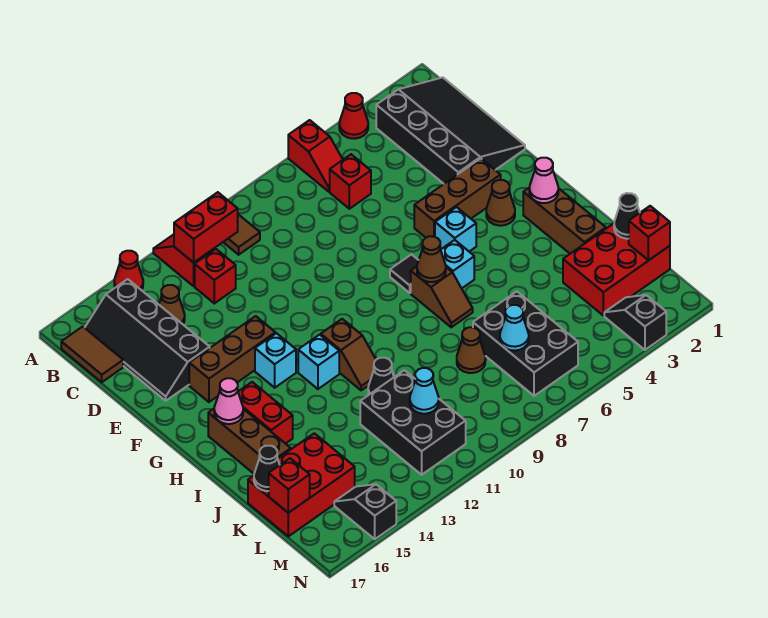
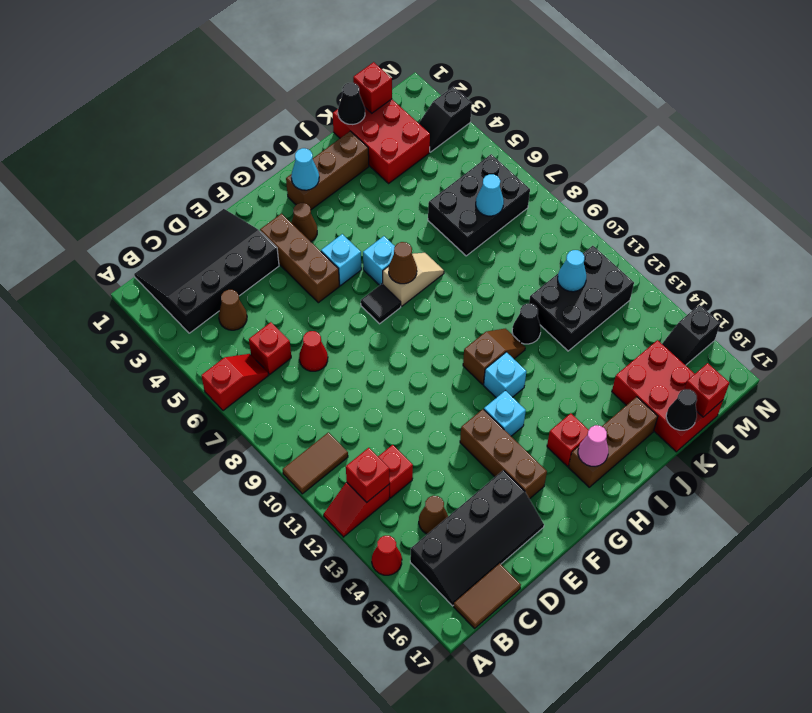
red 1x1 cone [339,93,368,139] -> red 1x1 cone moved to [299,331,328,371]
red 1x2 brick [174,192,238,263] -> red 1x1 brick [346,448,389,502]
pink 1x1 cone [529,158,558,203] -> cyan 1x1 cone [291,148,319,190]
brown 1x2 slope [411,267,473,327] -> tan 1x2 slope [383,253,444,306]
red 1x2 brick [238,382,293,444] -> red 1x1 brick [547,413,589,466]
brown 1x1 cone [457,327,486,373] -> brown 1x1 cone moved to [219,290,247,330]

